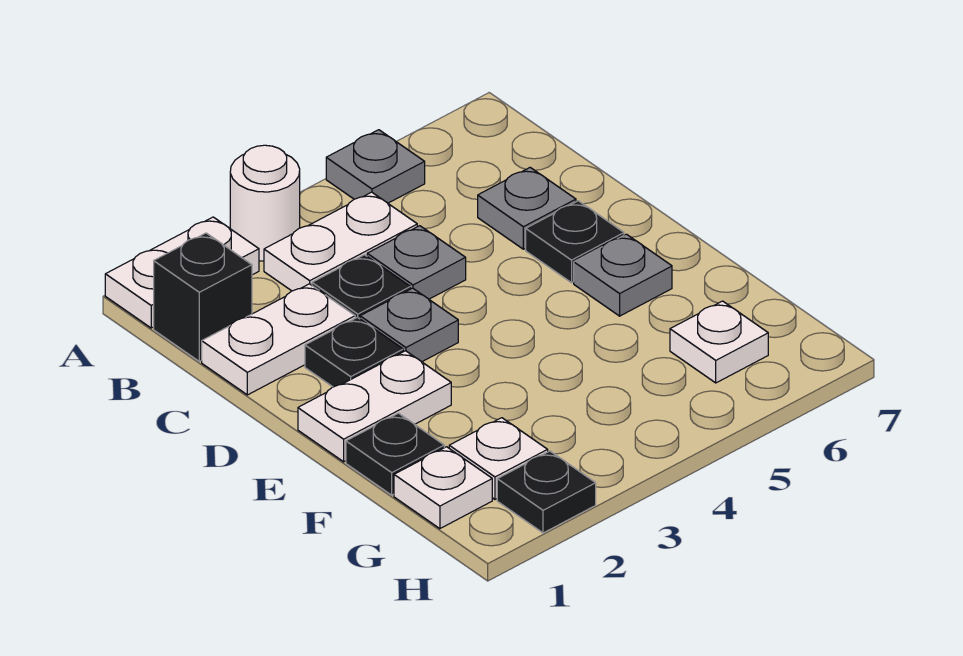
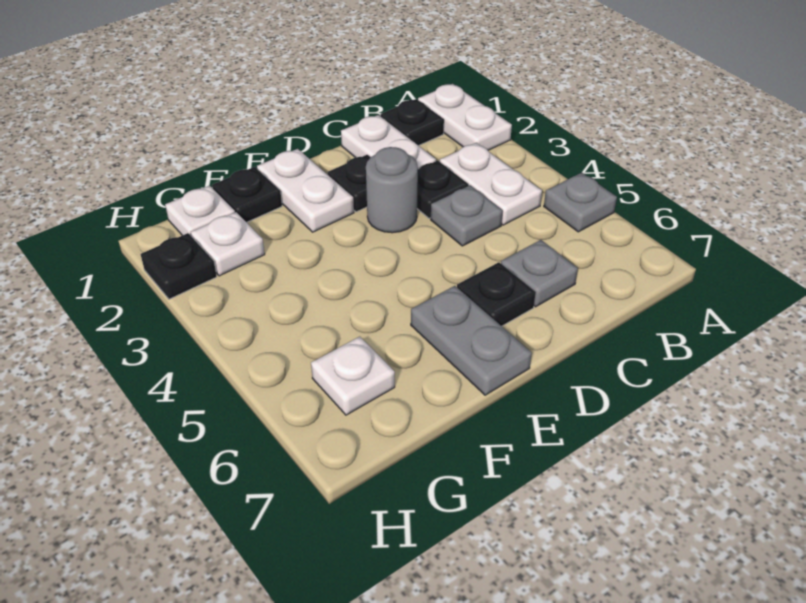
white 1x1 round brick [230,145,300,261] -> none
black 1x1 brick [154,233,252,361] -> black 1x1 plate [380,99,444,146]
grey 1x1 plate [360,288,458,362] -> grey 1x1 round brick [366,147,418,233]
grey 1x1 plate [574,234,672,316] -> grey 1x2 plate [411,286,532,395]

